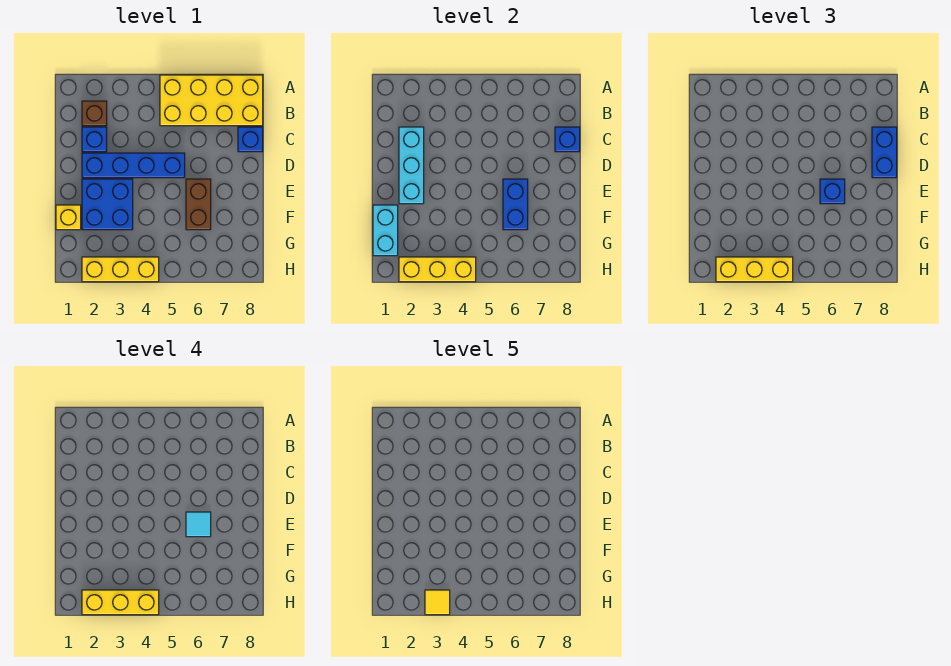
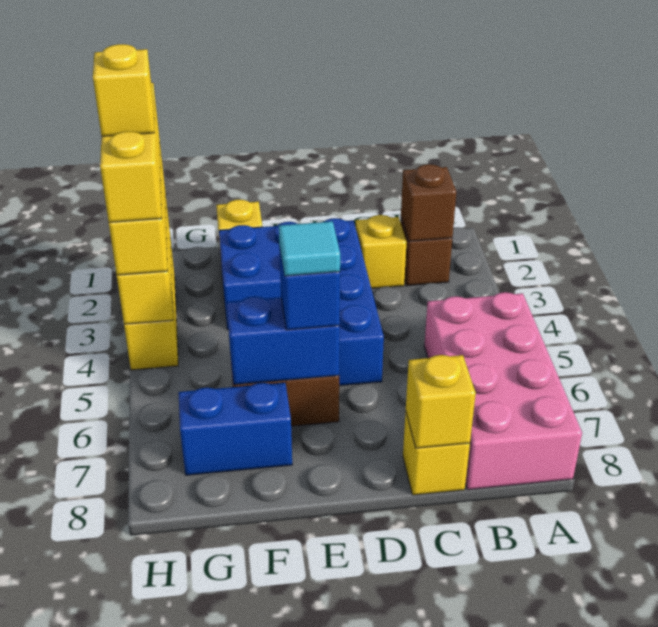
yellow 2x4 brick [160,75,263,126] -> pink 2x4 brick [424,292,582,490]
none -> brown 1x1 brick [401,164,456,241]
blue 1x1 brick [82,127,107,152] -> yellow 1x1 brick [356,215,406,288]
cyan 1x3 brick [399,127,424,204] -> none
blue 1x1 brick [238,127,263,152] -> yellow 1x1 brick [403,412,470,495]
blue 1x1 brick [555,127,580,152] -> yellow 1x1 brick [406,355,476,448]
blue 1x2 brick [872,127,897,178] -> blue 1x2 brick moved to [178,383,292,475]
cyan 1x2 brick [373,205,398,256] -> none
yellow 1x1 tile [425,590,450,615] -> yellow 1x1 brick [93,44,154,136]

